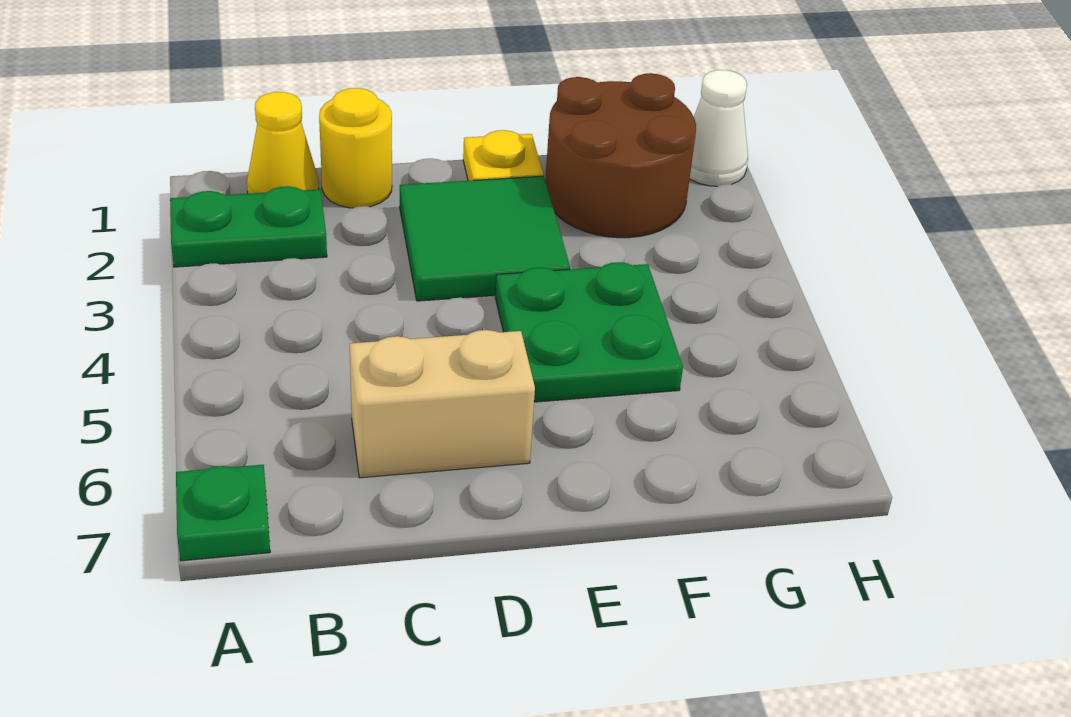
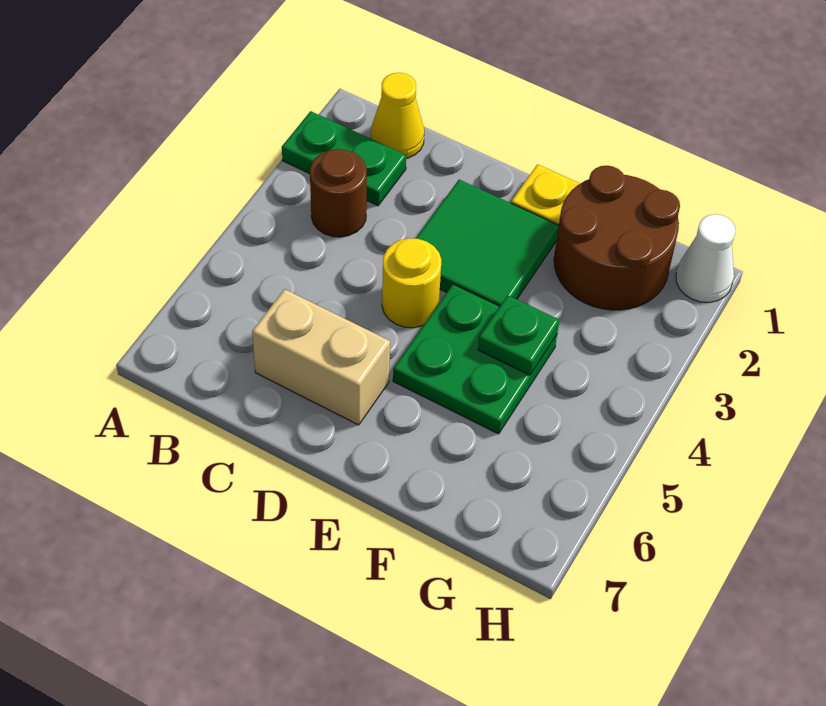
green 1x1 plate [176,465,270,561] -> green 1x1 plate moved to [478,295,559,375]
none -> brown 1x1 round brick [310,149,367,237]
yellow 1x1 round brick [319,88,392,208] -> yellow 1x1 round brick moved to [382,238,441,328]

